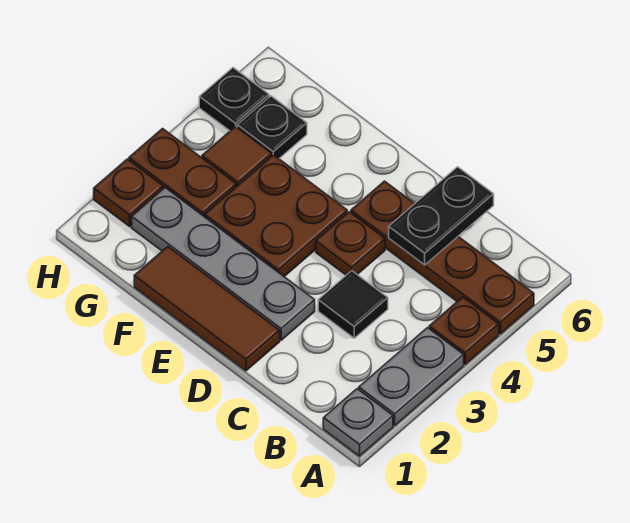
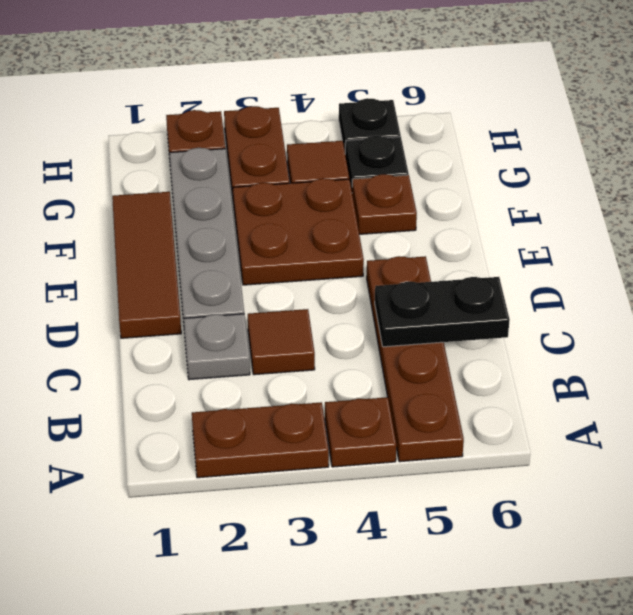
grey 1x1 plate [323,389,393,456] -> grey 1x1 plate moved to [184,314,250,380]
grey 1x2 plate [359,328,464,426] -> brown 1x2 plate [192,402,329,478]
black 1x1 tile [318,271,388,338] -> brown 1x1 tile [248,309,315,375]
brown 1x1 plate [316,212,385,275] -> brown 1x1 plate moved to [352,174,417,234]

